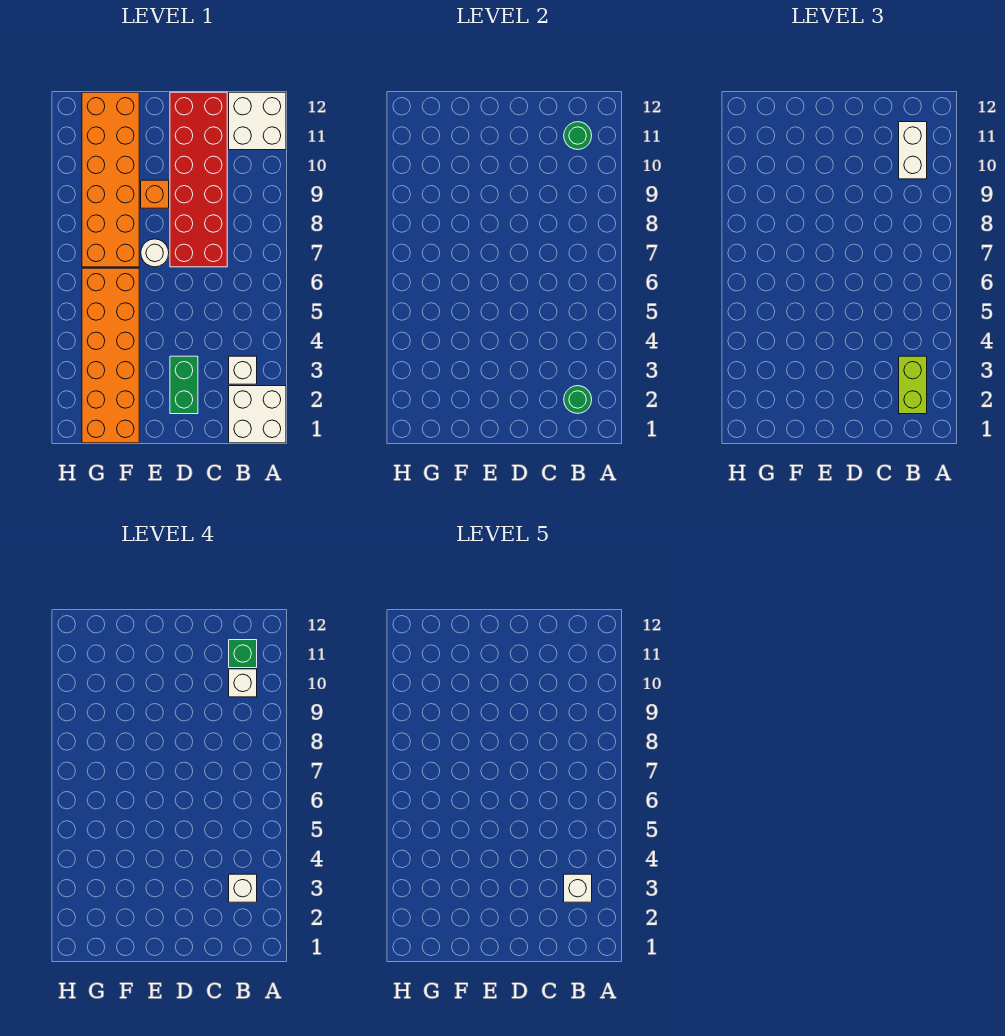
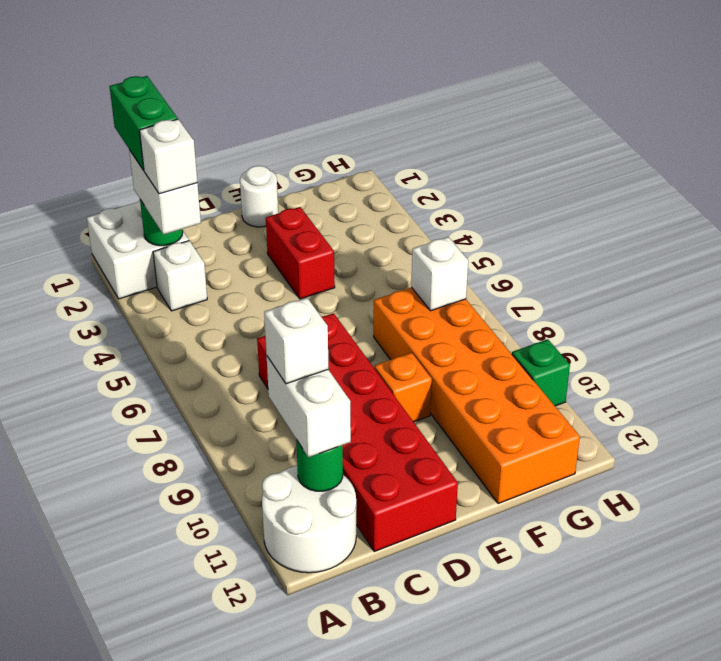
white 2x2 brick [229,92,286,150] -> white 2x2 round brick [262,466,356,573]
lime 1x2 brick [899,356,927,414] -> white 1x2 brick [129,150,201,234]
white 1x1 brick [564,874,592,902] -> white 1x1 brick moved to [411,237,468,311]
green 1x1 brick [229,640,257,668] -> green 1x1 brick moved to [512,339,570,406]
green 1x2 brick [170,356,198,414] -> green 1x2 brick moved to [110,76,178,170]
none -> red 1x2 brick [266,207,335,299]
white 1x1 round brick [141,239,169,267] -> white 1x1 round brick moved to [240,166,278,227]
orange 2x6 brick [82,268,139,443] -> none

